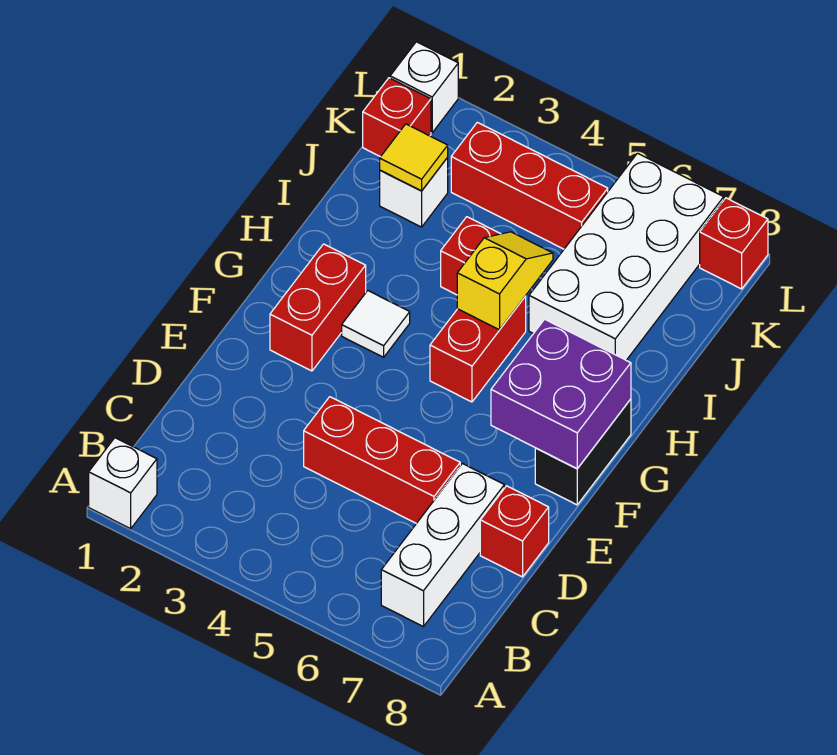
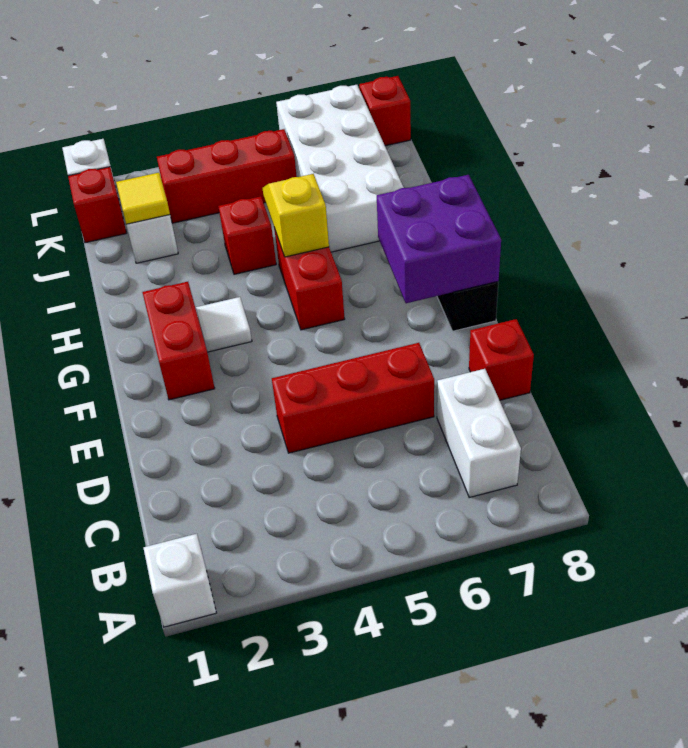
white 1x3 brick [381,464,504,627] -> white 1x2 brick [437,369,521,497]

